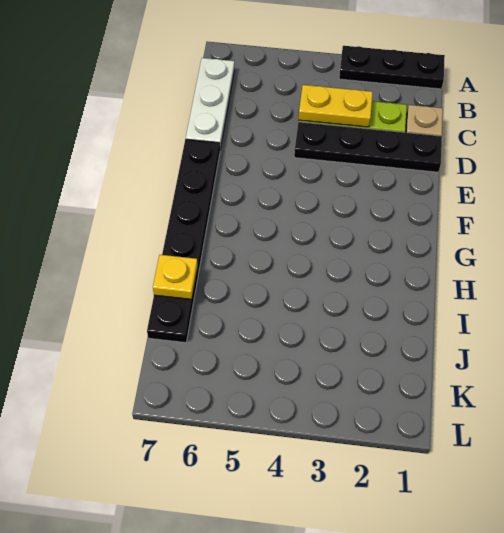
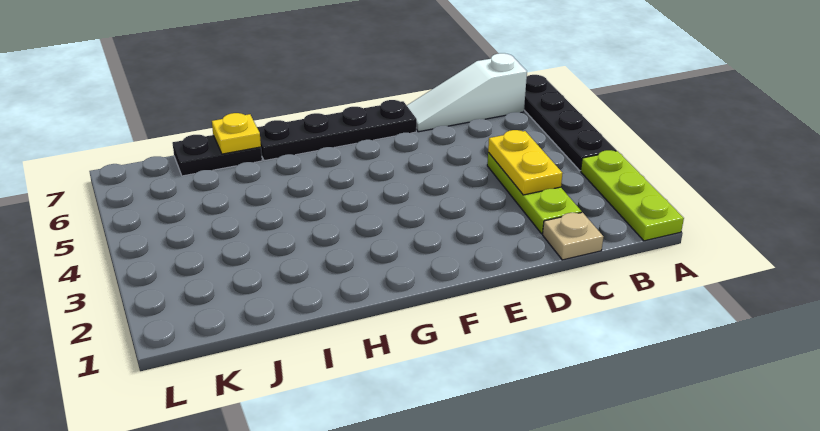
black 1x3 plate [339,46,445,89] -> lime 1x3 plate [581,150,684,241]
white 1x3 plate [186,58,234,149] -> white 1x3 slope [407,53,527,132]
black 1x4 plate [294,122,442,172] -> black 1x4 plate moved to [524,75,616,171]

